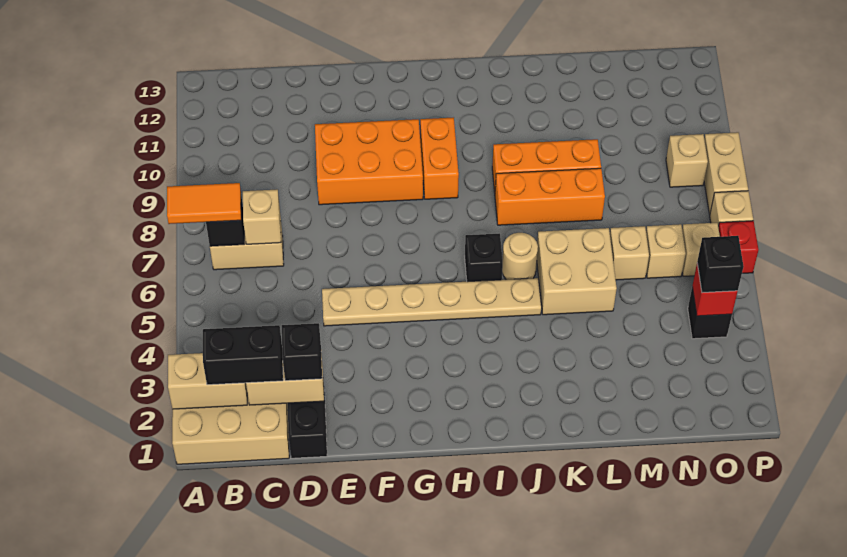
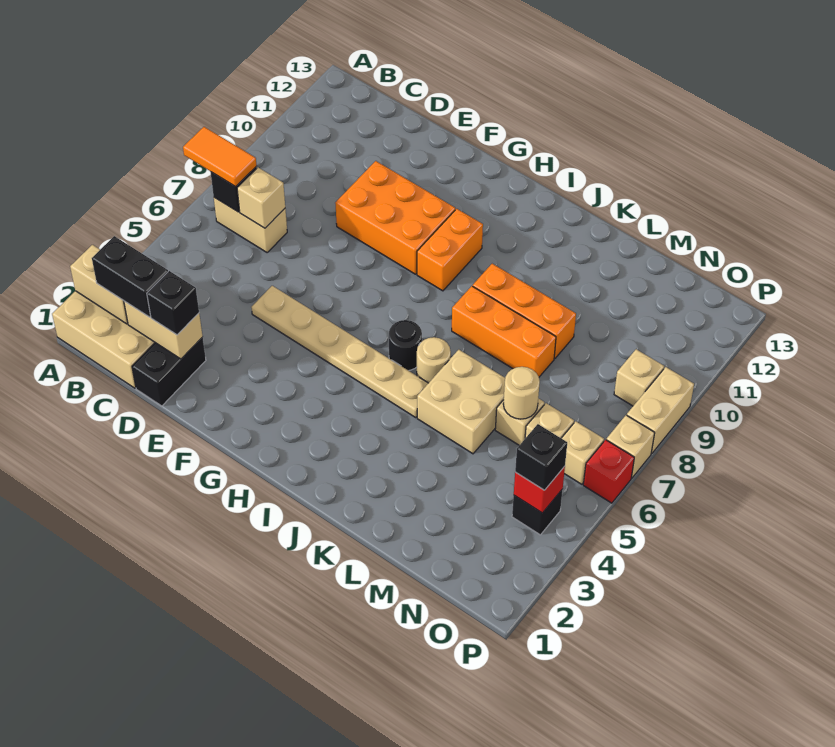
black 1x1 brick [465,233,503,282] -> black 1x1 round brick [389,320,422,371]
none -> tan 1x1 round brick [503,367,540,419]

